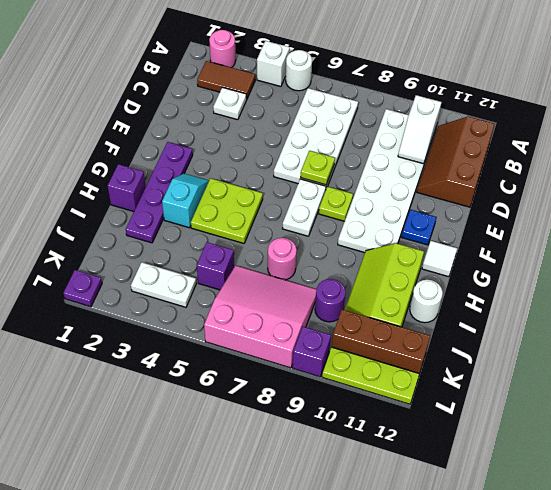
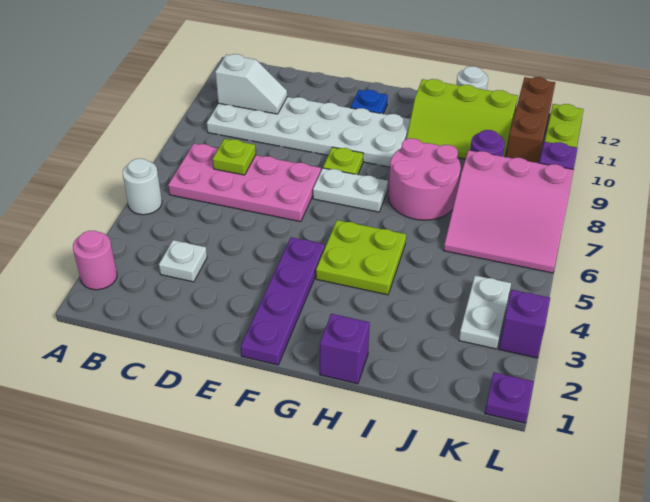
white 1x1 brick [257,41,290,86] -> none
brown 1x2 tile [197,61,255,98] -> none
white 2x4 plate [274,88,358,189] -> pink 2x4 plate [168,143,321,222]
brown 2x3 slope [417,116,495,207] -> none
lime 1x1 plate [301,151,335,185] -> lime 1x1 plate moved to [213,139,256,175]
purple 1x4 plate [126,142,193,243] -> purple 1x4 plate turned to [241,237,325,365]
cyan 1x2 slope [162,174,209,228] -> none
white 1x1 tile [422,241,457,277] -> none
pink 1x1 round brick [268,238,297,280] -> pink 2x2 round brick [388,138,461,220]
purple 1x1 brick [197,242,234,290] -> purple 1x1 brick moved to [499,290,550,358]
pink 3x3 slope [204,266,317,368] -> pink 3x3 slope turned to [444,150,574,273]

